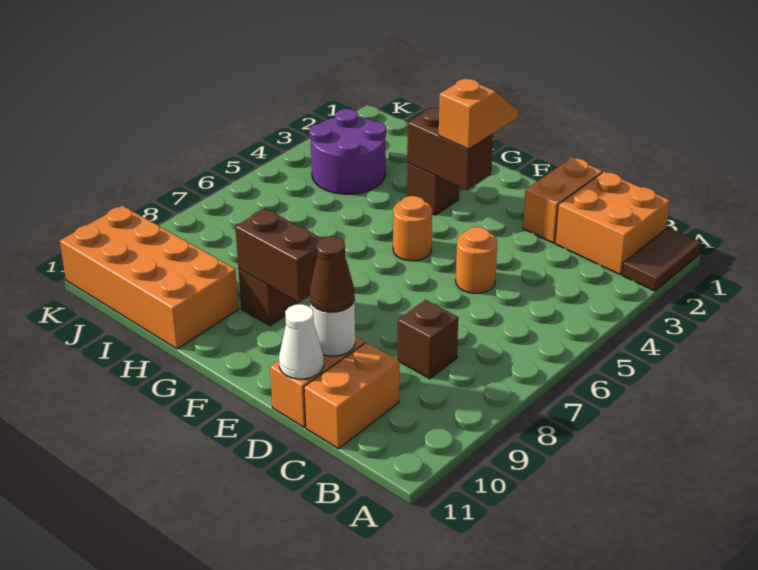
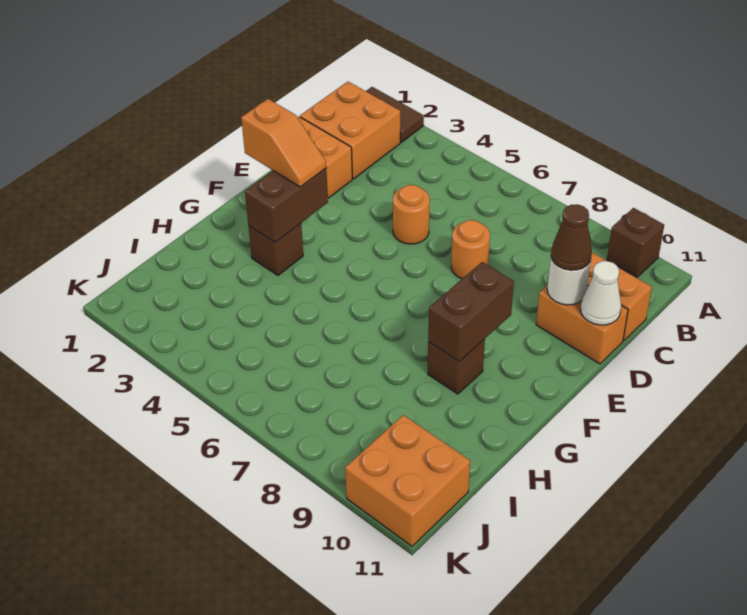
brown 1x1 brick [398,300,458,379] -> brown 1x1 brick moved to [607,208,664,277]
orange 1x2 slope [439,79,518,149] -> orange 1x2 slope turned to [241,99,326,187]
orange 1x1 round brick [393,196,432,261] -> orange 1x1 round brick moved to [451,220,490,279]
orange 2x4 brick [60,206,238,349] -> orange 2x2 brick [345,415,470,546]
purple 2x2 round brick [309,109,386,194] -> none

